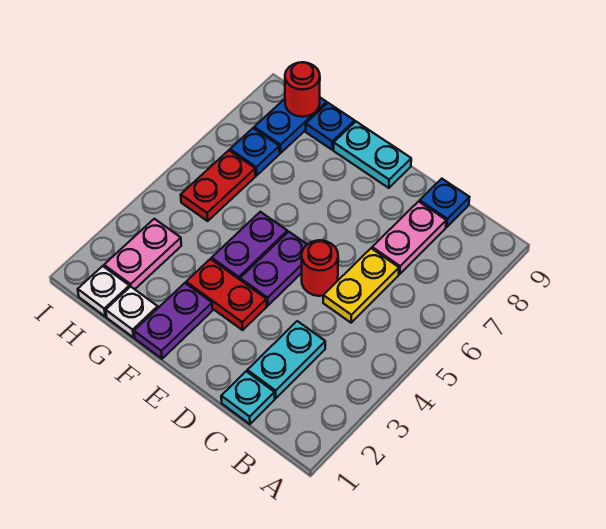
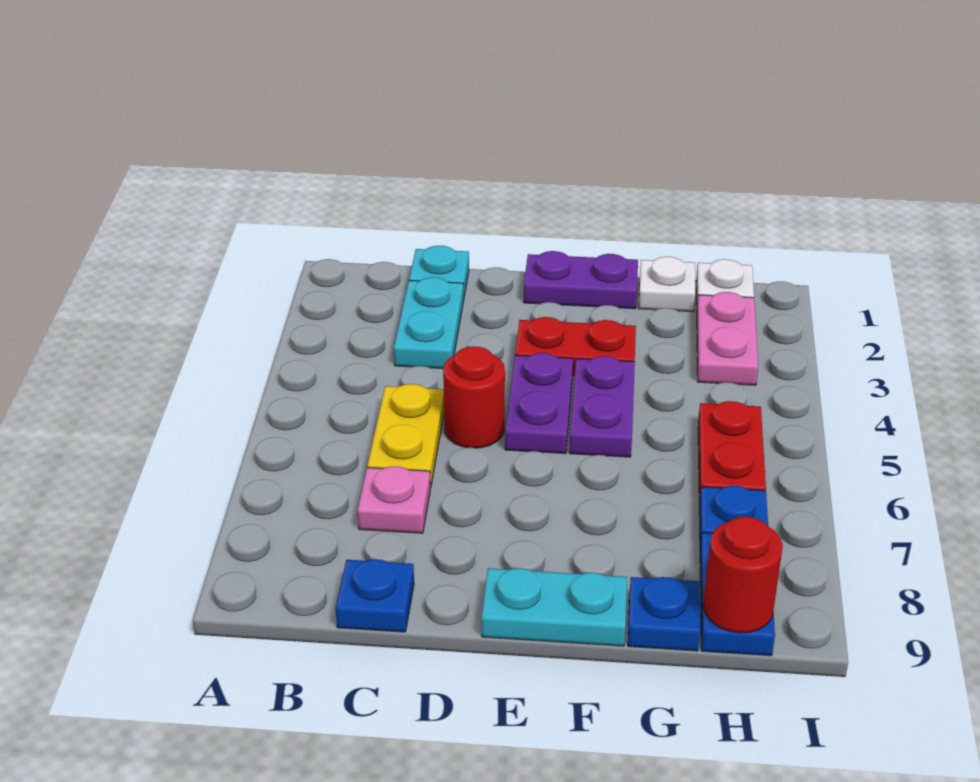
pink 1x2 plate [372,201,446,274] -> pink 1x1 plate [357,466,430,533]
purple 1x2 plate [134,283,213,359] -> purple 1x2 plate turned to [524,251,638,309]

